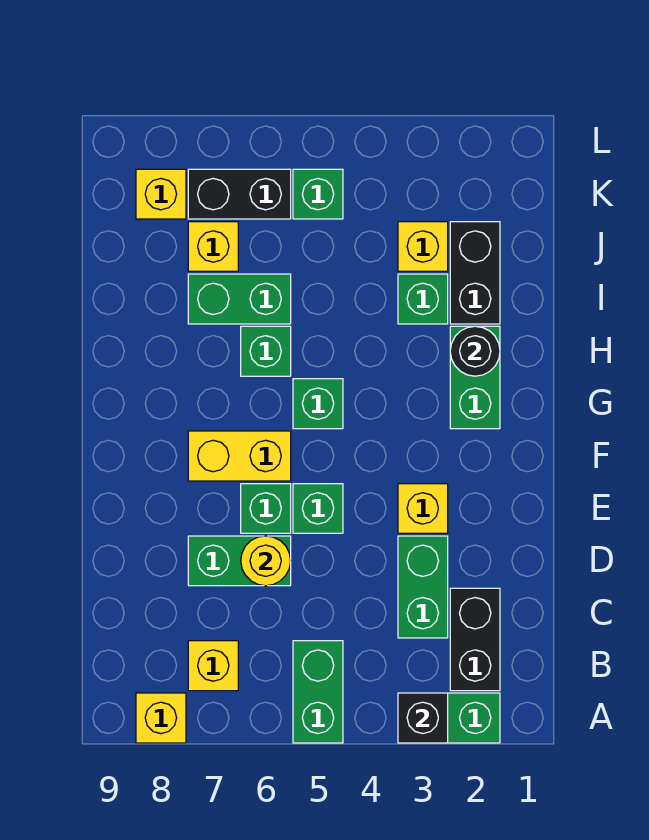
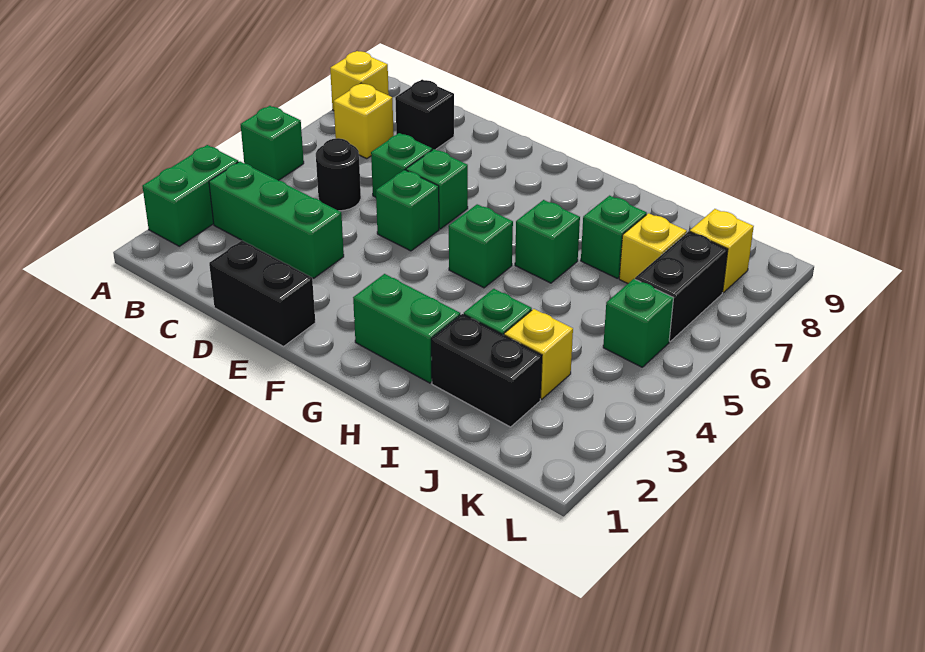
black 1x1 brick [398,693,448,743] -> black 1x1 brick moved to [395,80,454,150]
green 1x2 brick [293,641,343,743] -> green 1x1 brick [241,106,304,181]
black 1x2 brick [450,588,500,691] -> black 1x2 brick moved to [209,241,315,346]
green 1x2 brick [398,536,448,638] -> green 1x3 brick [209,162,344,278]
green 1x2 brick [188,536,291,586] -> green 1x1 brick [371,133,432,197]
yellow 1x1 round brick [241,536,291,586] -> none
yellow 1x1 brick [398,484,448,533] -> none
yellow 1x2 brick [188,431,291,481] -> none
black 1x1 round brick [450,326,500,376] -> black 1x1 round brick moved to [316,138,361,211]
green 1x2 brick [188,274,291,324] -> green 1x1 brick [581,196,647,278]

